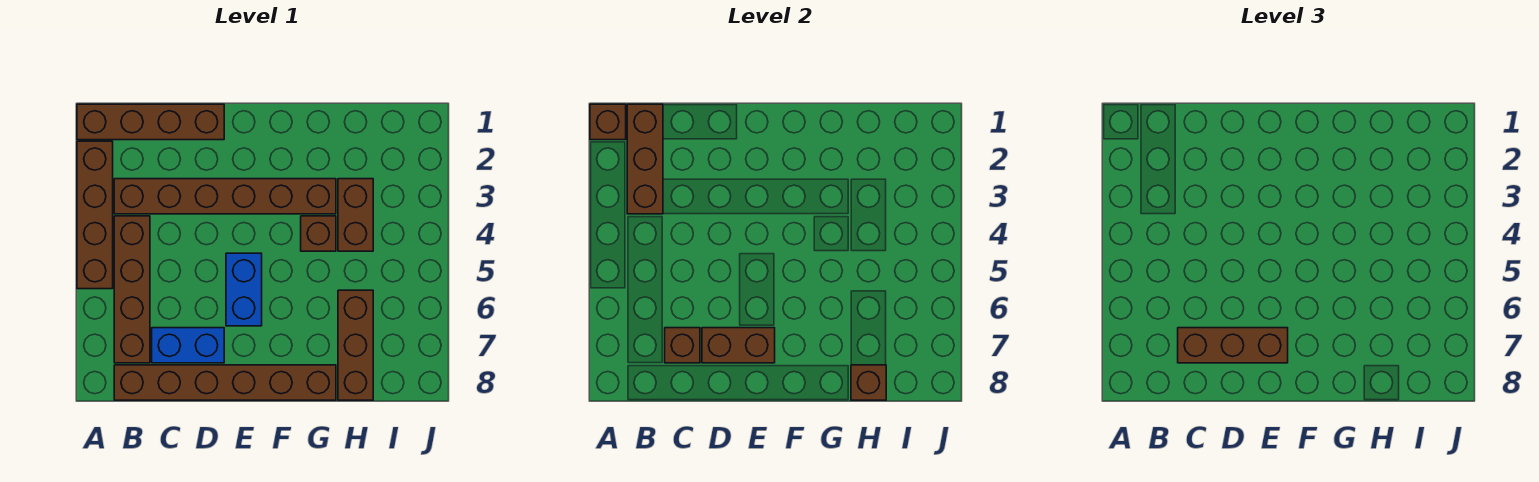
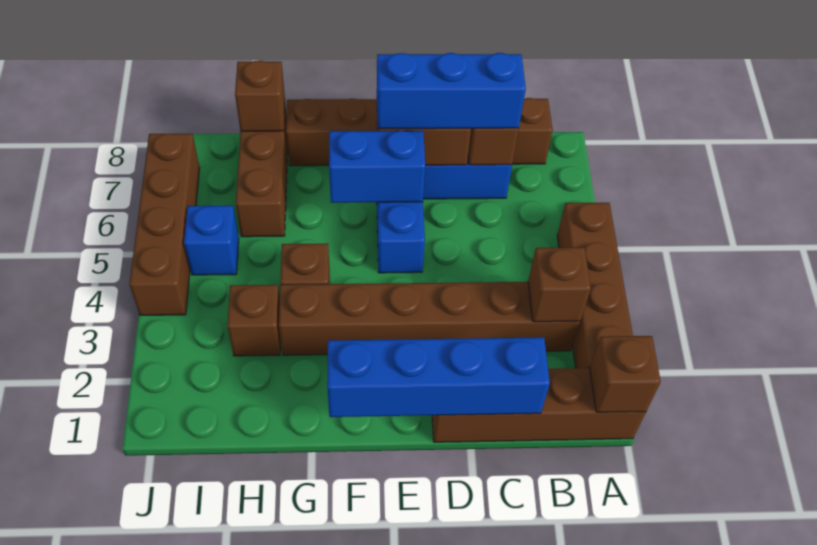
brown 1x3 brick [627,104,663,214] -> brown 1x1 brick [528,247,591,322]
brown 1x4 brick [114,216,150,363] -> brown 1x4 brick moved to [129,134,200,315]
none -> blue 1x4 brick [327,337,550,417]
brown 1x3 brick [1178,328,1288,363] -> blue 1x3 brick [377,53,526,129]
none -> blue 1x2 brick [329,131,426,203]
brown 1x2 brick [338,179,373,251] -> brown 1x1 brick [227,285,281,356]
none -> blue 1x1 brick [184,206,239,275]

